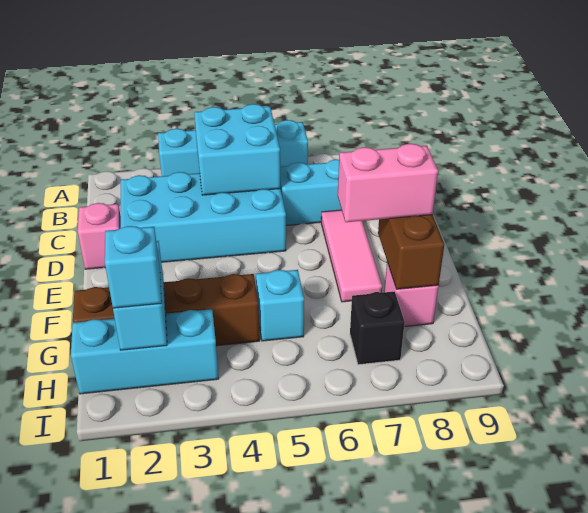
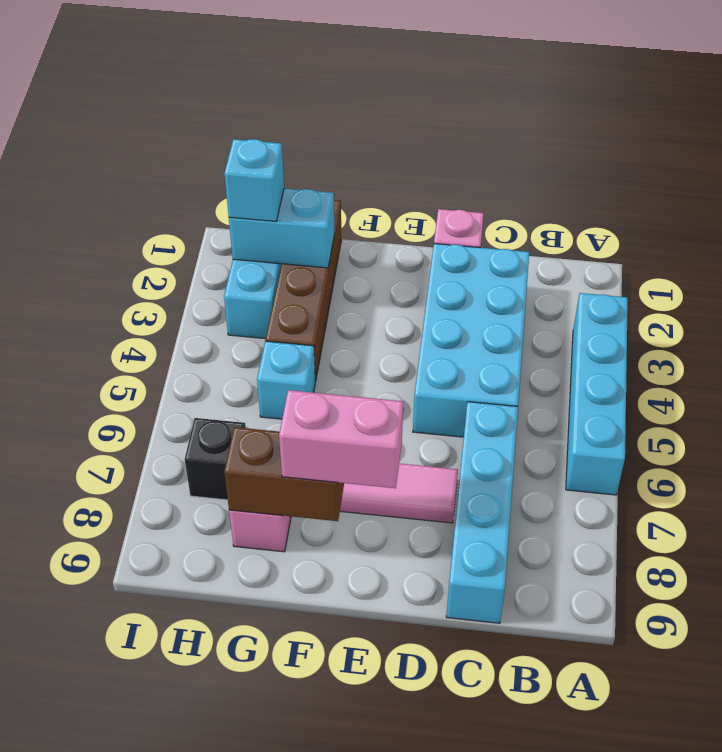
cyan 2x2 brick [194,104,281,195] -> none
pink 1x2 brick [338,144,438,222] -> pink 1x2 brick turned to [279,390,403,488]

